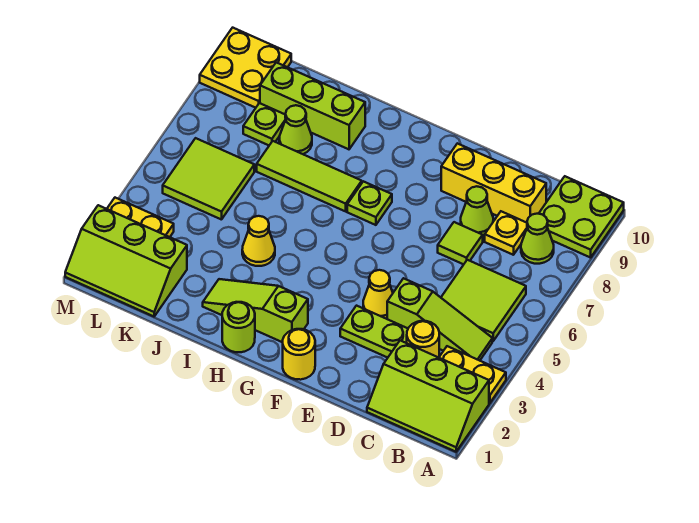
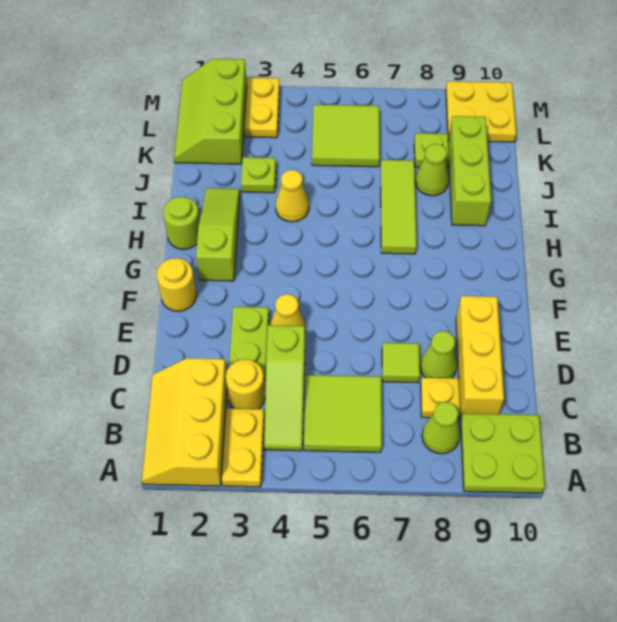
lime 2x3 slope [367,341,489,452] -> yellow 2x3 slope [142,358,227,486]
lime 1x1 plate [347,181,392,225] -> lime 1x1 plate moved to [241,157,276,193]

